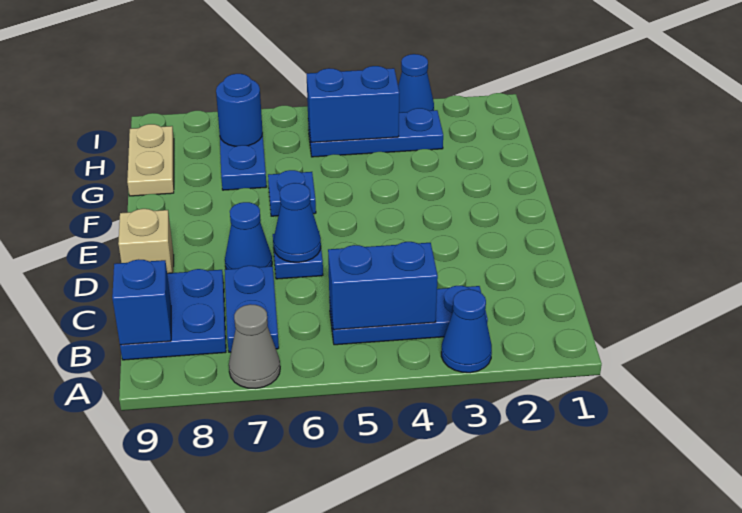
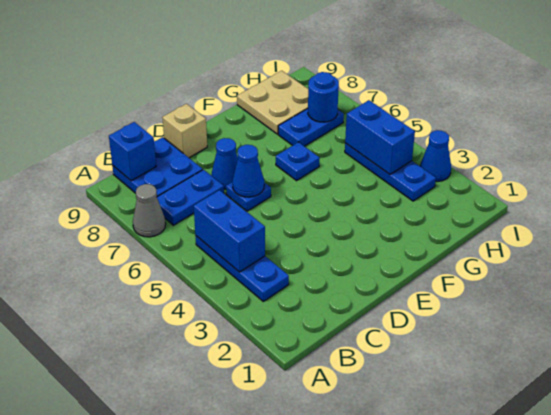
blue 1x1 cone [441,289,492,373] -> none
tan 1x2 plate [127,124,174,196] -> tan 2x2 plate [237,71,308,134]

